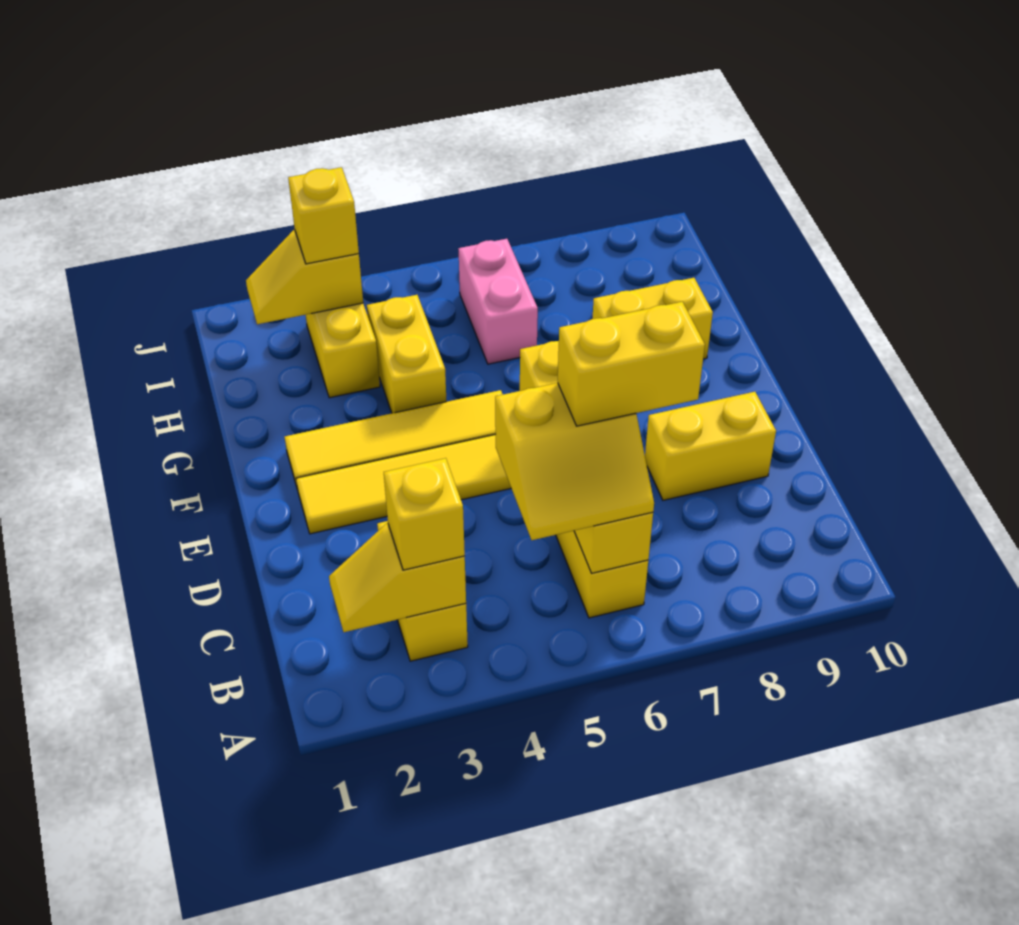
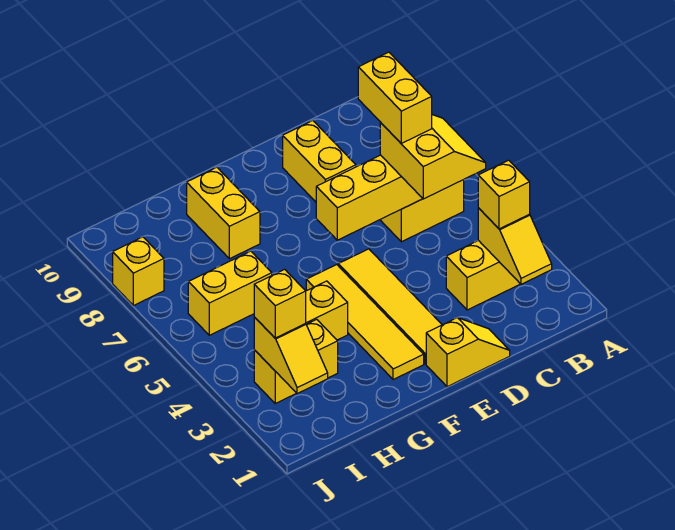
none -> yellow 1x2 slope [426,318,510,387]
pink 1x2 brick [458,239,538,364] -> yellow 1x2 brick [188,251,272,335]
none -> yellow 1x1 brick [113,237,164,306]

